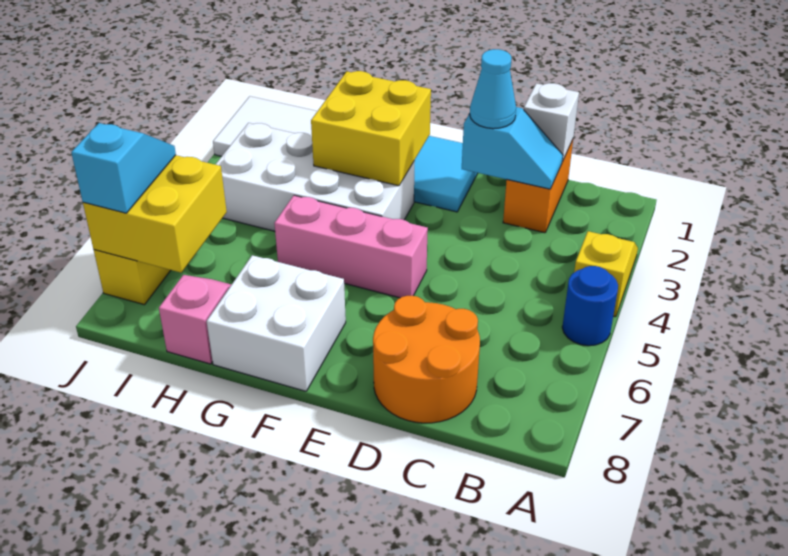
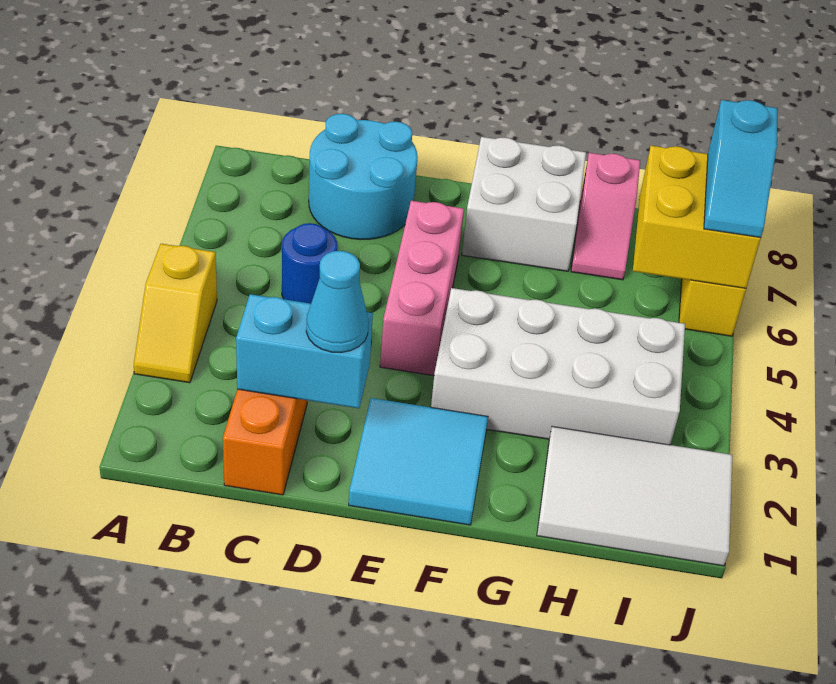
blue 1x1 round brick [562,266,618,346] -> blue 1x1 round brick moved to [282,223,337,304]
white 1x1 brick [524,83,579,162] -> none
cyan 1x2 slope [462,107,563,189] -> cyan 1x2 brick [236,294,373,408]
orange 2x2 round brick [373,296,480,423] -> cyan 2x2 round brick [309,114,418,240]
pink 1x3 brick [274,195,428,298] -> pink 1x3 brick turned to [380,201,464,376]
yellow 2x2 brick [311,71,431,186] -> none

